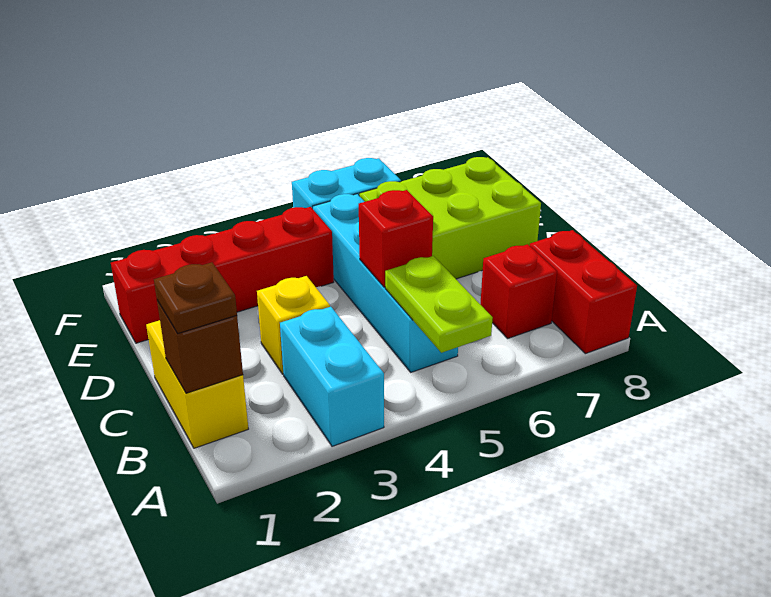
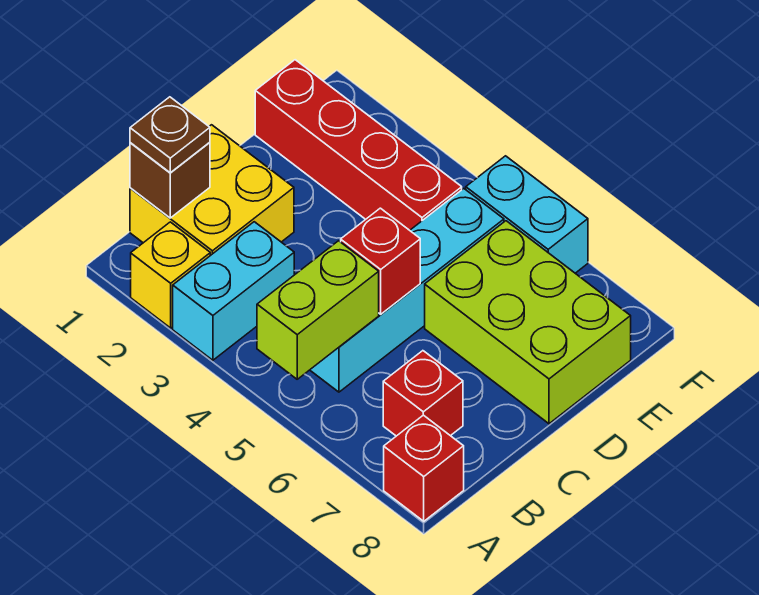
lime 1x2 plate [385,256,493,353] -> lime 1x2 brick [257,241,379,379]
red 1x2 brick [530,230,637,354] -> red 1x1 brick [384,415,464,521]
yellow 1x2 brick [146,320,248,448] -> yellow 2x2 brick [130,125,294,256]
yellow 1x1 brick [257,276,330,374] -> yellow 1x1 brick moved to [131,222,210,328]

